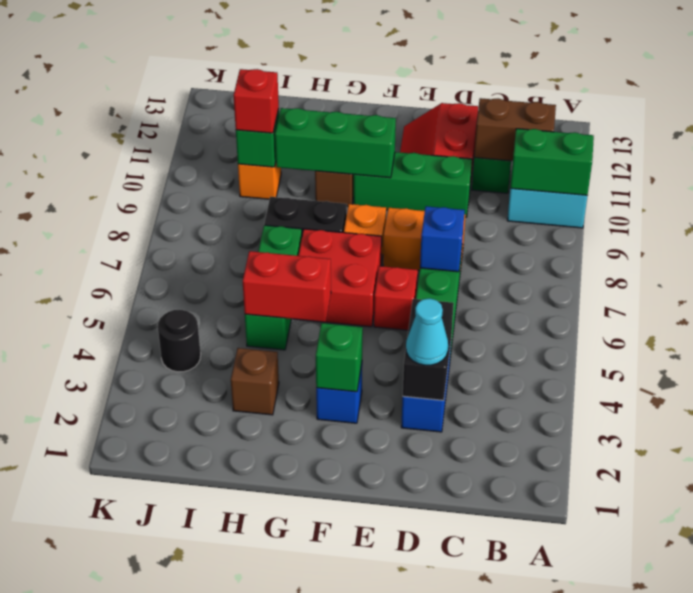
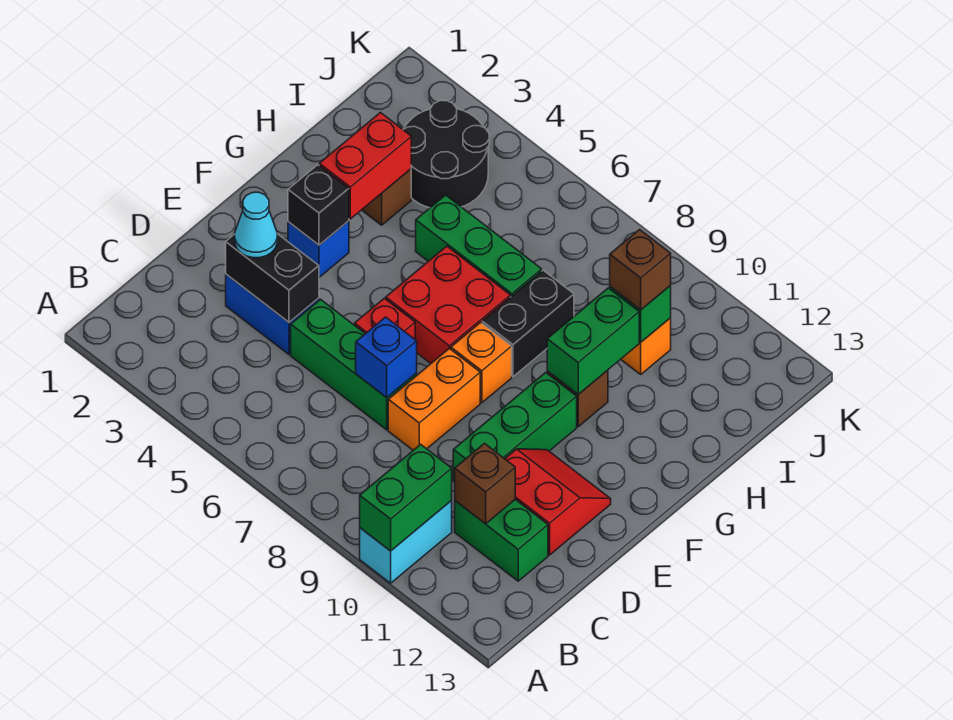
brown 1x2 brick [474,98,556,161] -> brown 1x1 brick [455,444,515,524]
green 1x1 brick [316,323,363,392] -> black 1x1 brick [288,165,349,245]
green 1x3 brick [275,108,396,178] -> green 1x2 brick [547,288,639,394]
red 1x2 brick [243,251,331,322] -> red 1x2 brick moved to [319,113,411,219]
red 1x1 brick [234,69,279,133] -> brown 1x1 brick [610,230,671,310]
black 1x1 round brick [158,310,201,372] -> black 2x2 round brick [403,101,489,208]

